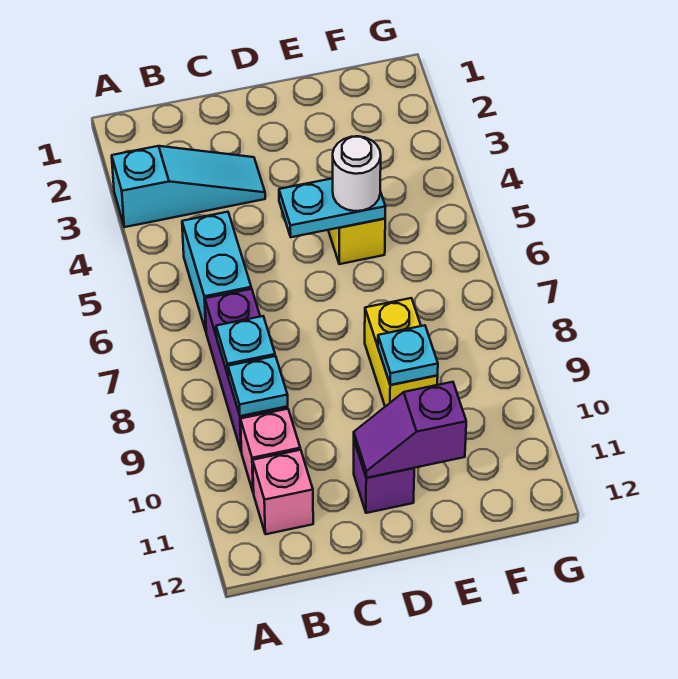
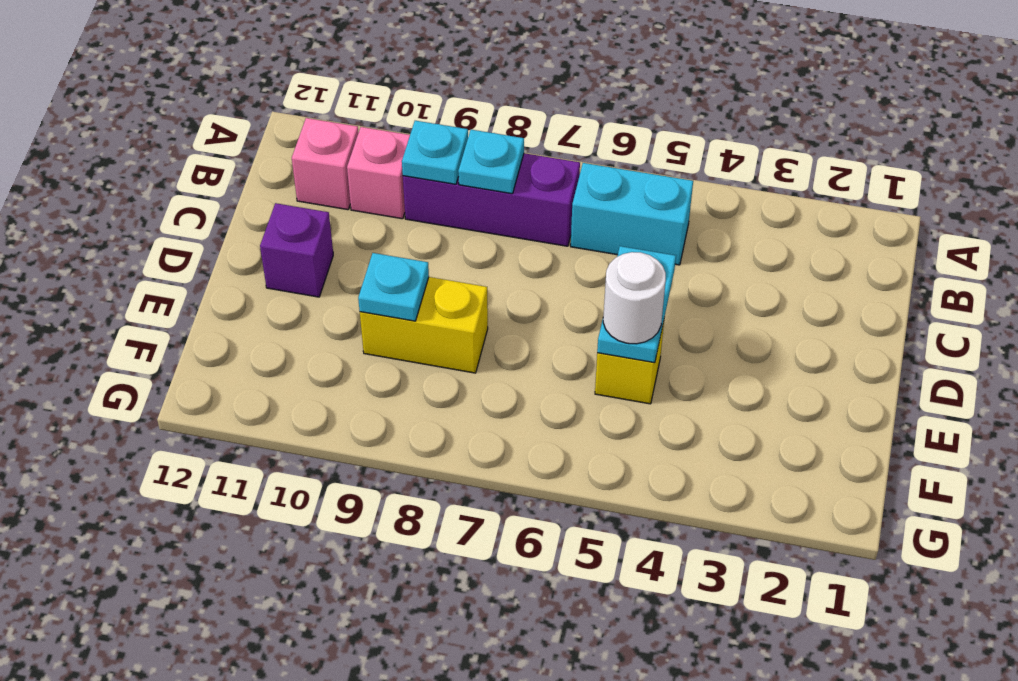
cyan 1x3 slope [112,146,265,227] -> none
purple 1x2 slope [354,382,466,478] -> none

